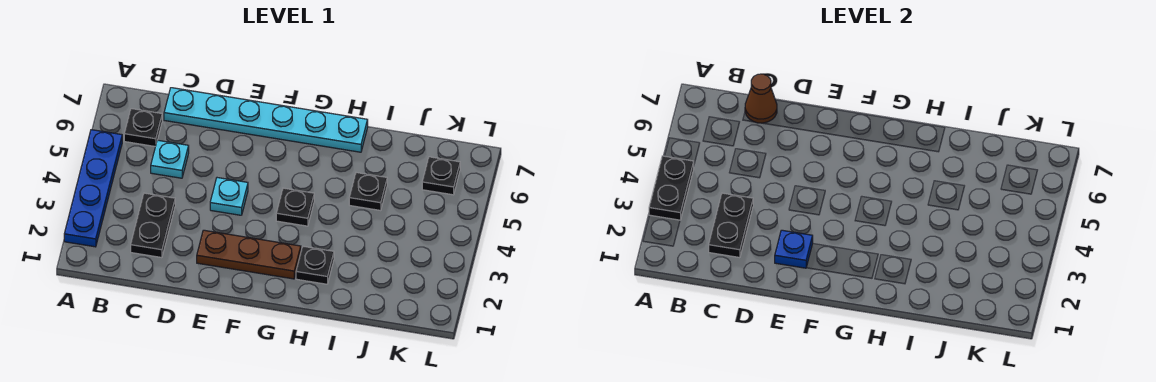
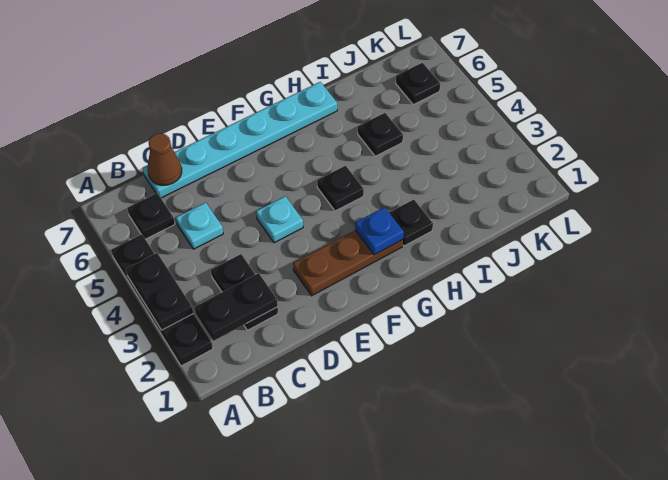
blue 1x4 plate [64,130,122,247] -> black 1x4 plate [111,234,213,366]
black 1x2 plate [709,193,753,258] -> black 1x2 plate turned to [195,273,278,341]
blue 1x1 plate [775,230,813,268] -> blue 1x1 plate moved to [355,207,404,255]

